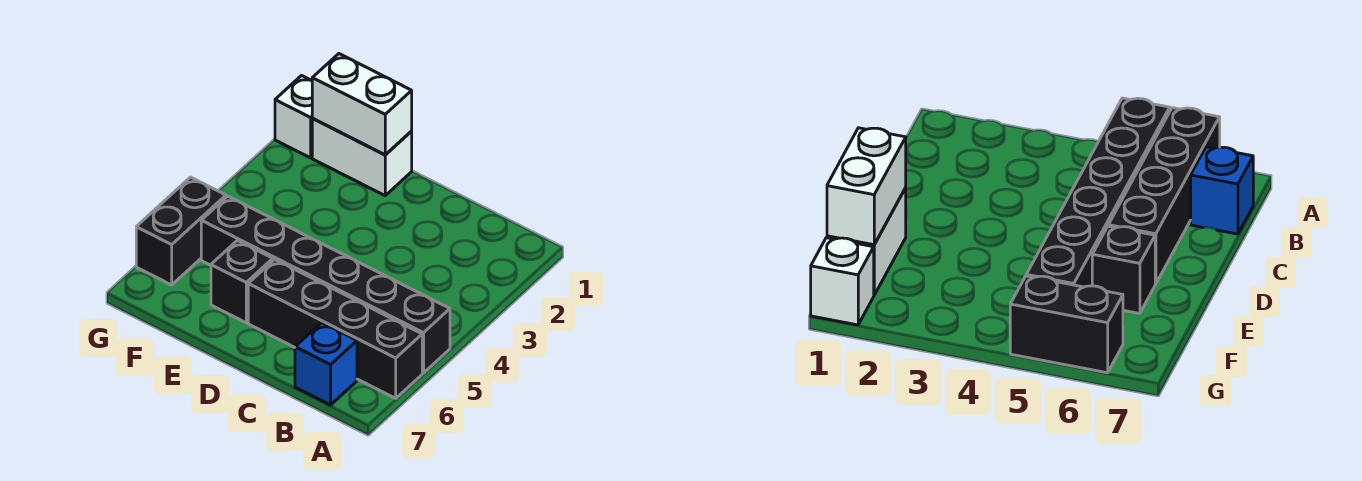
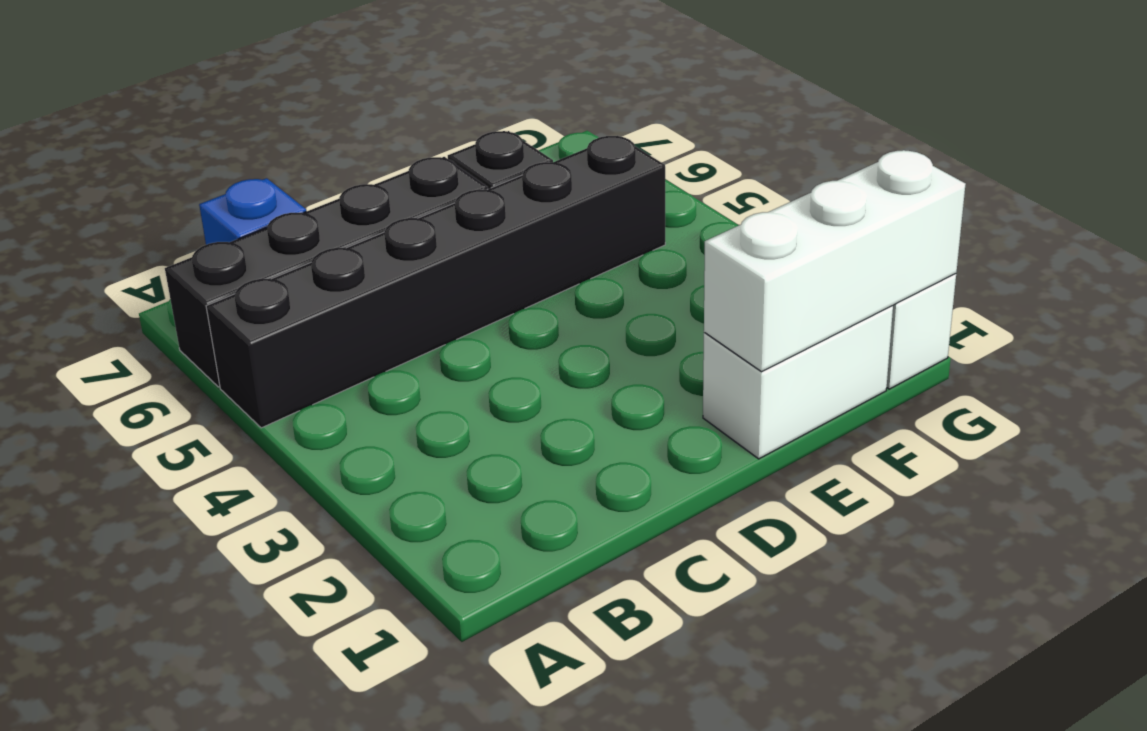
white 1x2 brick [312,54,412,155] -> white 1x3 brick [704,150,966,372]
black 1x2 brick [136,177,226,285] -> none

